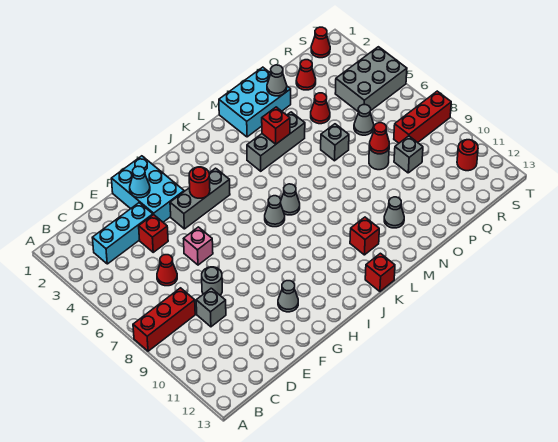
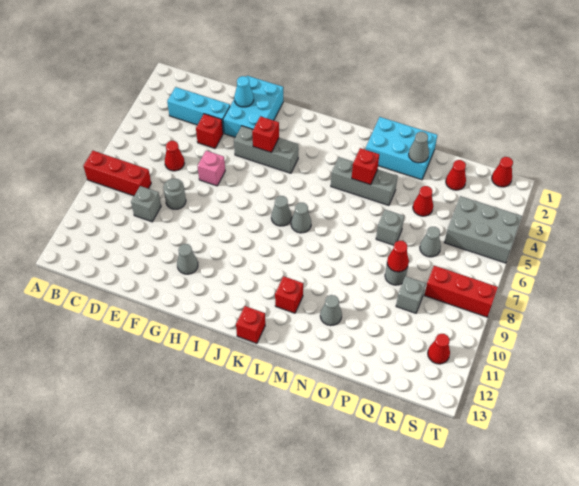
red 1x1 round brick [189,167,210,198] -> red 1x1 brick [252,116,279,152]
red 1x1 round brick [457,140,478,171] -> red 1x1 cone [428,334,450,364]

